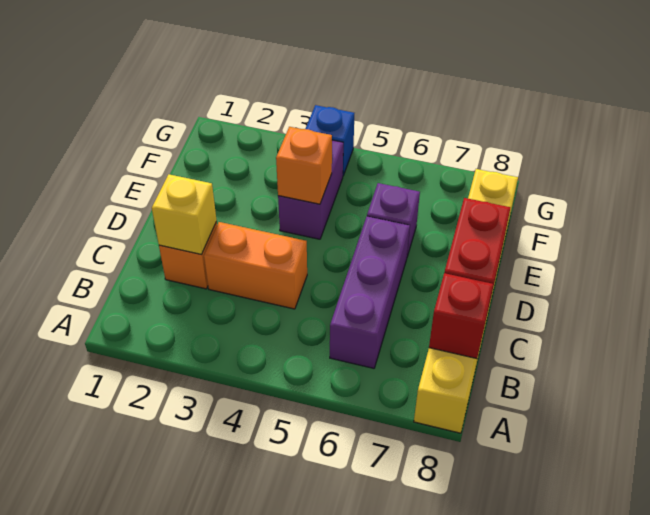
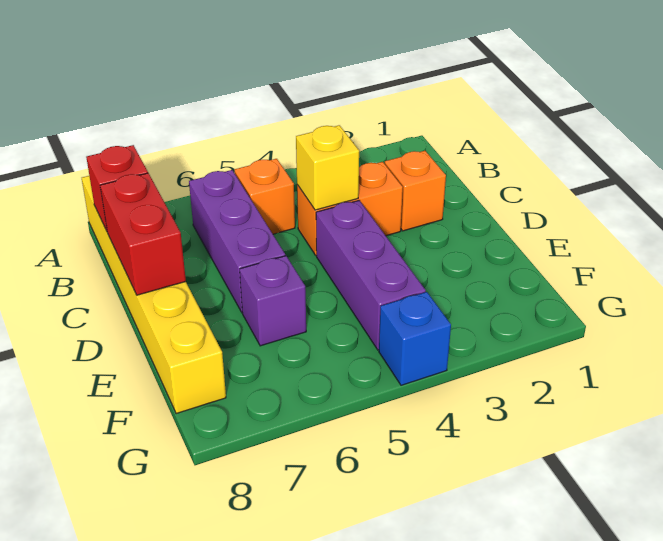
yellow 1x1 brick [152,174,217,255] -> yellow 1x1 brick moved to [296,125,359,210]
purple 1x2 brick [278,140,343,239] -> purple 1x3 brick [316,201,426,350]
orange 1x1 brick [276,127,332,204] -> orange 1x1 brick moved to [235,159,295,234]

